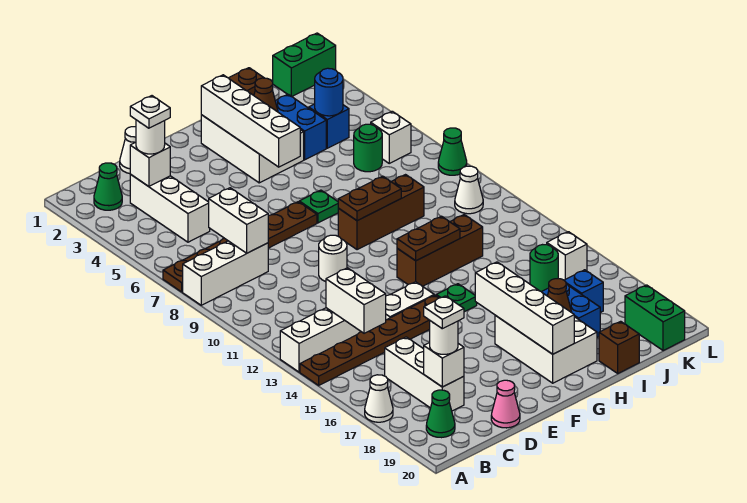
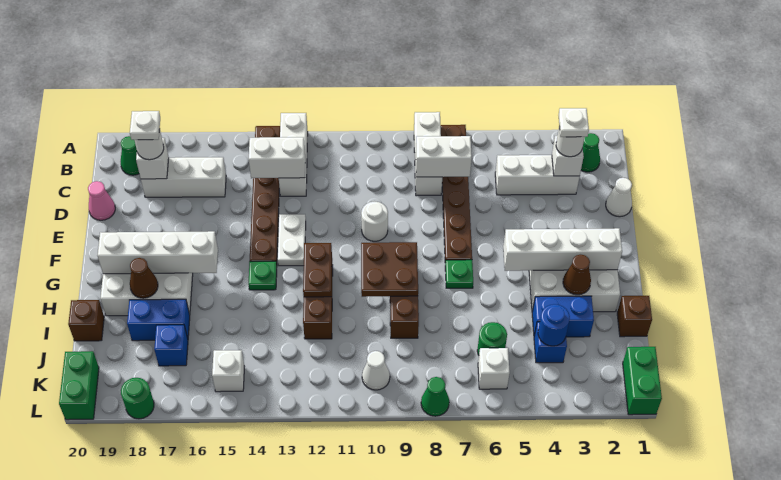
white 1x1 cone [365,375,393,422] -> none
brown 1x2 plate [338,176,401,221] -> brown 2x2 plate [361,242,418,297]
green 1x1 round brick [530,245,558,292] -> green 1x1 round brick moved to [121,378,154,419]
green 1x2 brick [625,285,685,351] -> green 1x2 brick turned to [59,351,99,420]

